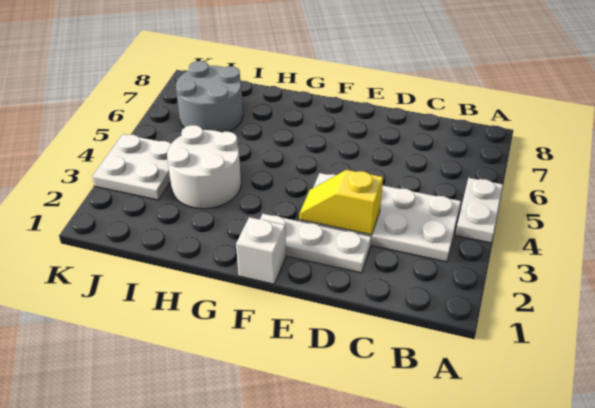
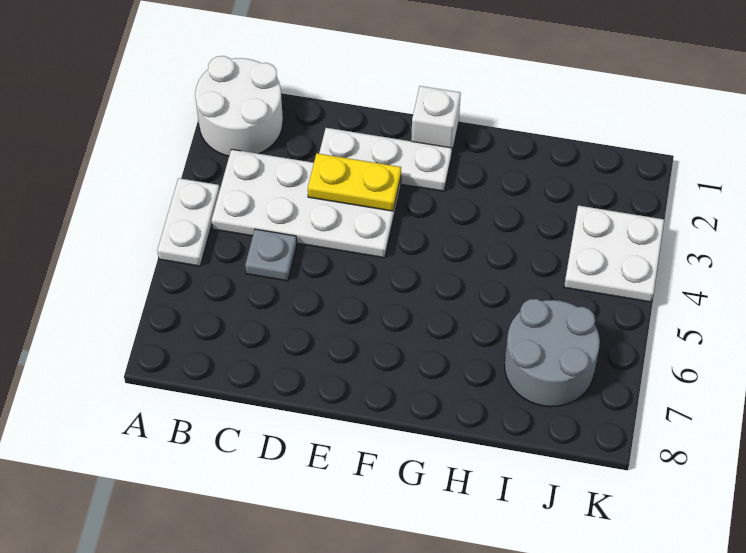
none -> grey 1x1 plate [245,229,297,281]
yellow 1x2 slope [299,170,383,235] -> yellow 1x2 plate [308,153,401,211]
white 2x2 round brick [167,125,241,209] -> white 2x2 round brick moved to [195,56,283,156]

